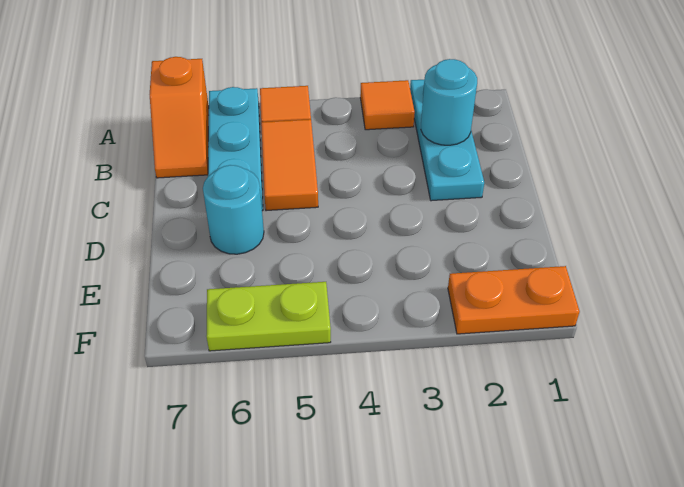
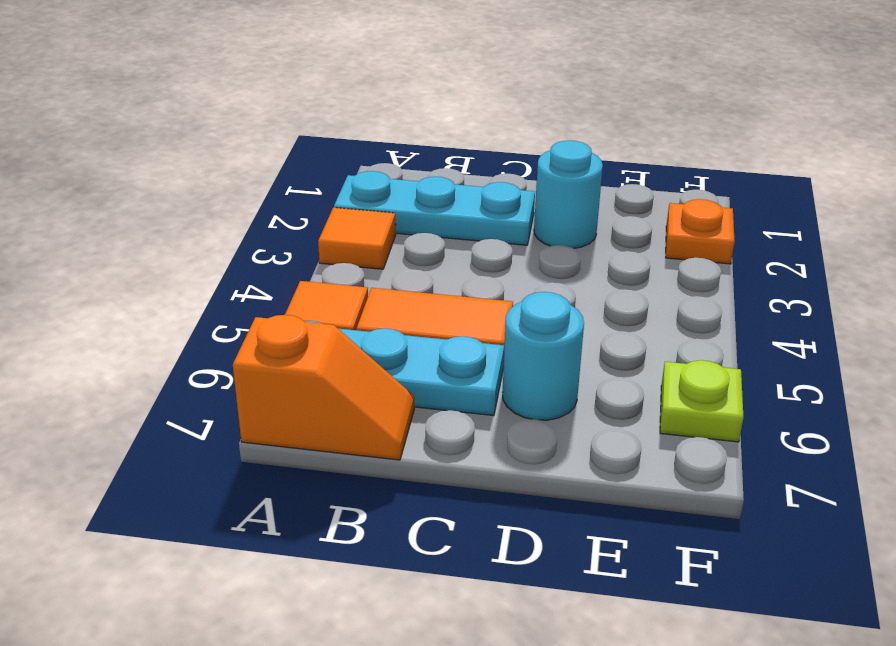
cyan 1x1 round brick [421,59,477,145] -> cyan 1x1 round brick moved to [534,141,603,248]
orange 1x2 plate [448,266,580,334] -> orange 1x1 plate [666,199,735,264]
lime 1x2 plate [206,282,331,351] -> lime 1x1 plate [660,360,744,442]

